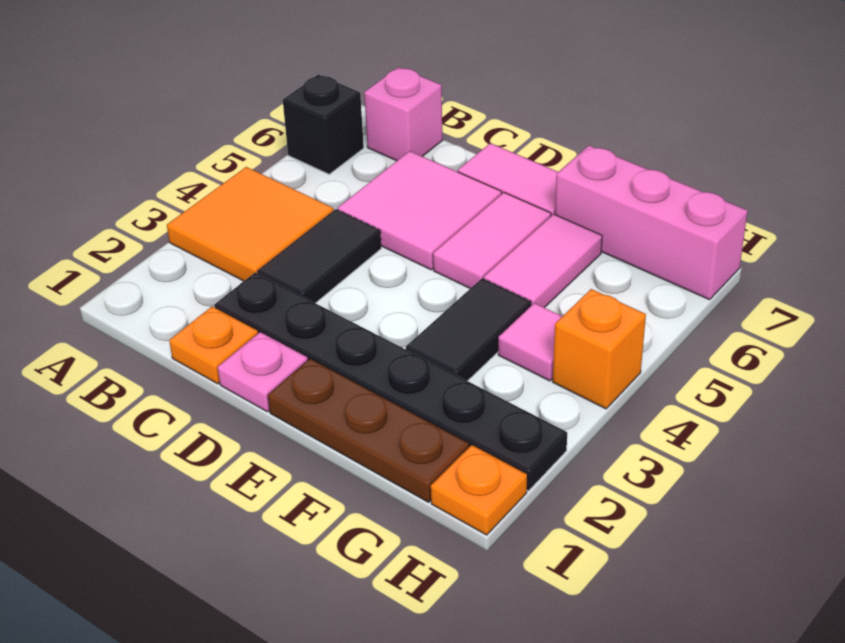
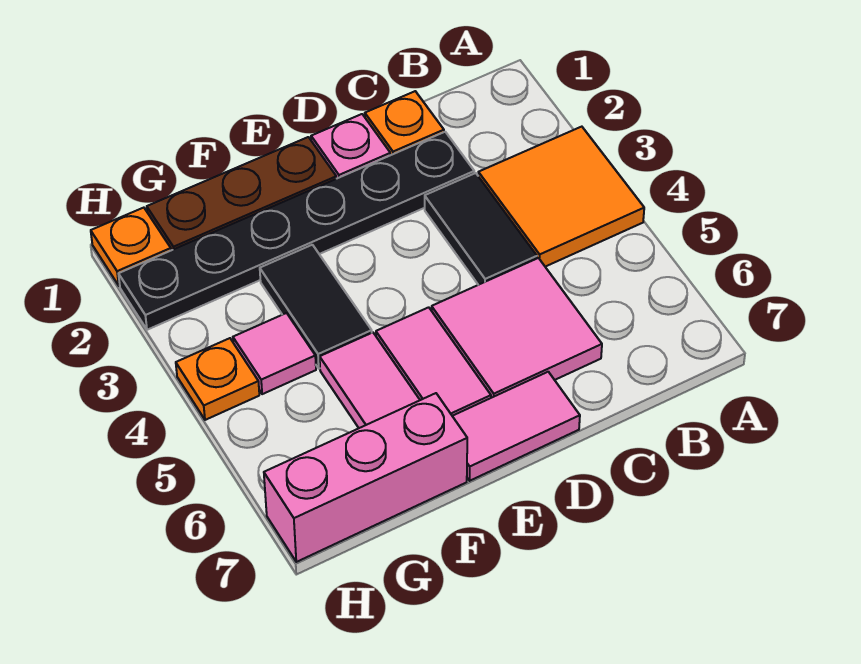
black 1x1 brick [283,75,364,174] -> none
pink 1x1 brick [364,67,443,161] -> none
orange 1x1 brick [553,289,646,409] -> orange 1x1 plate [176,338,259,420]

